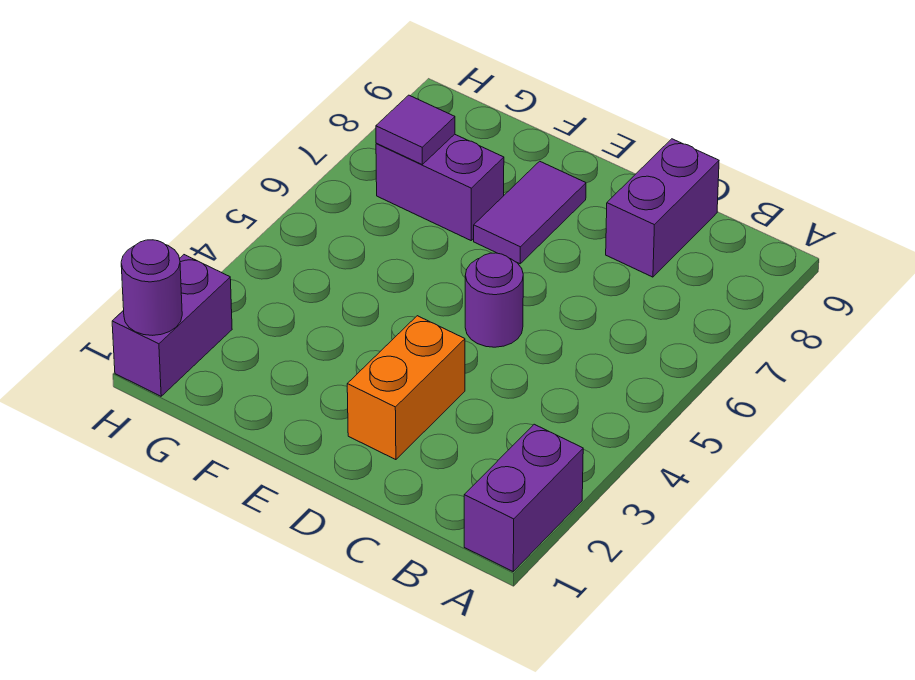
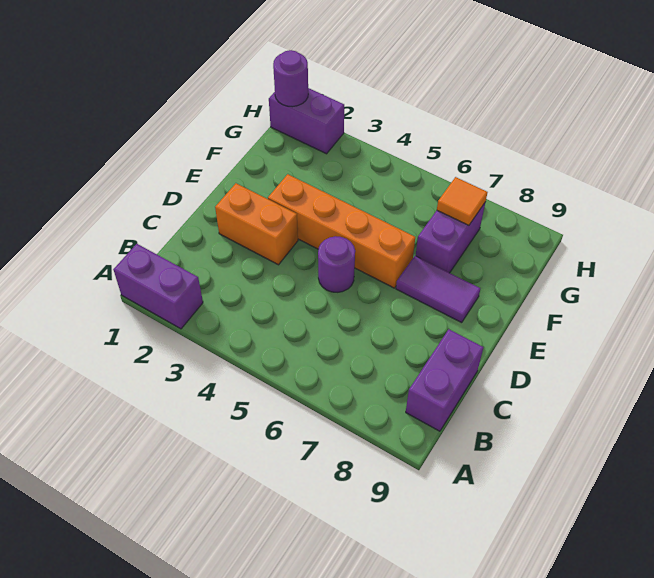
purple 1x2 brick [606,139,719,277] -> purple 1x2 brick turned to [406,329,483,431]
none -> orange 1x4 brick [268,174,415,288]
purple 1x1 tile [376,95,455,164] -> orange 1x1 tile [437,177,487,225]

